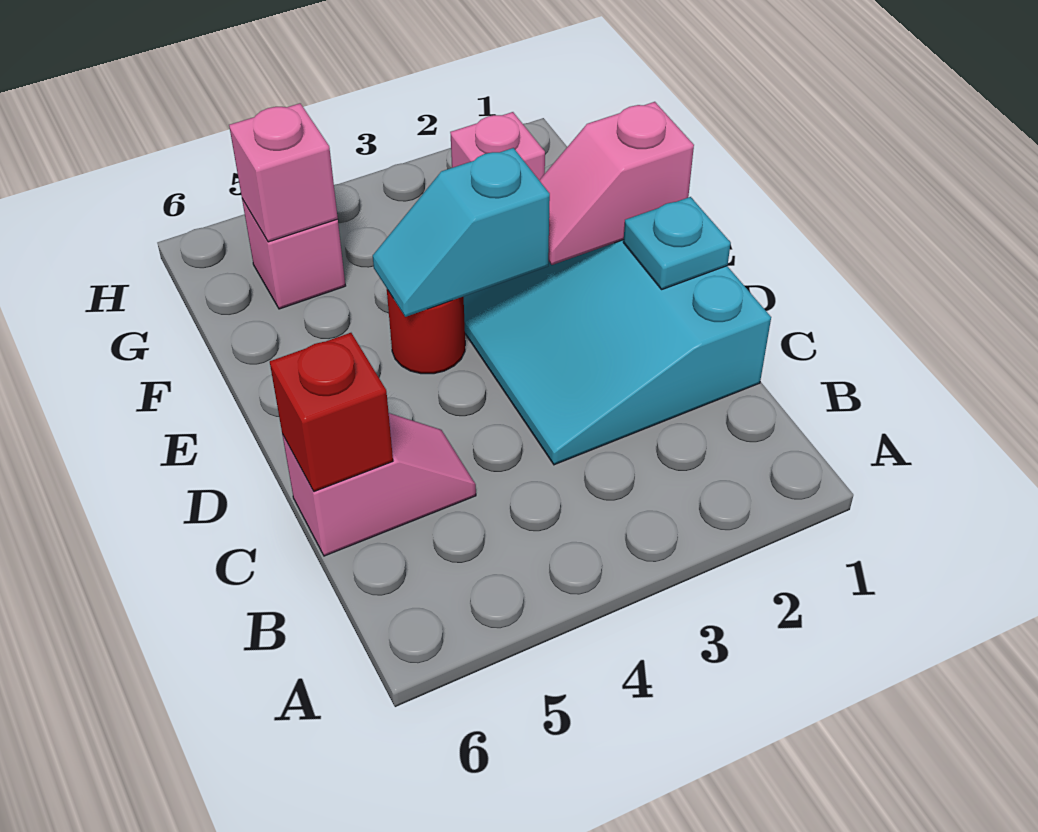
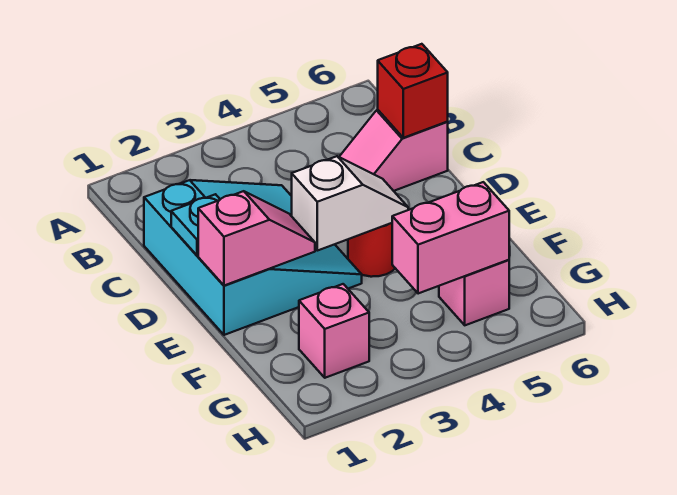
cyan 1x2 slope [373,148,550,317] -> white 1x2 slope [292,156,408,251]
pink 1x1 brick [229,103,338,242] -> pink 1x2 brick [392,182,509,294]

